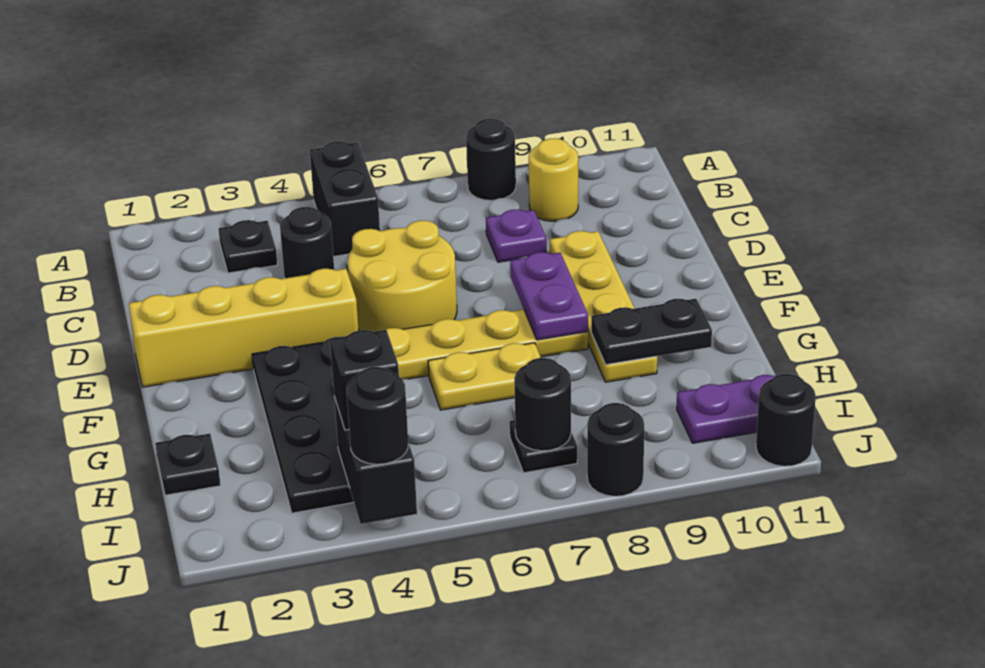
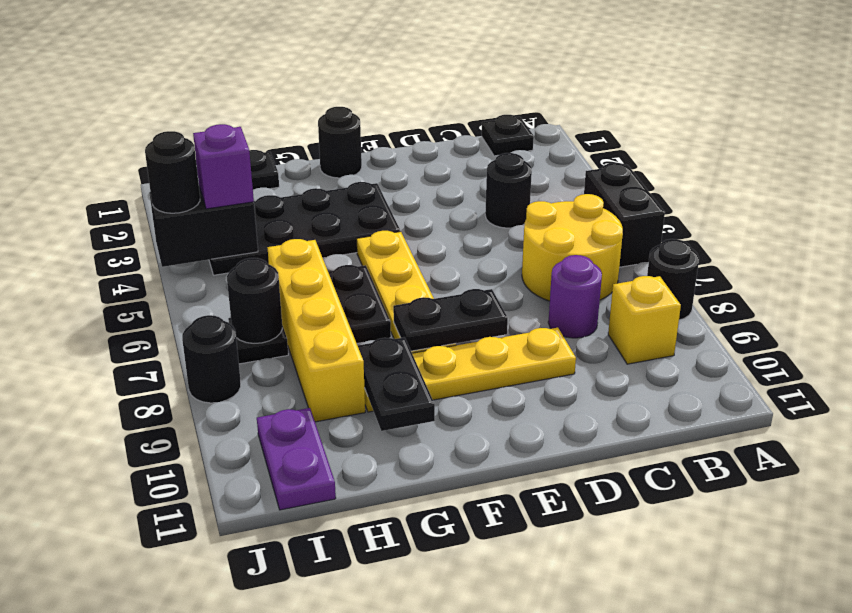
black 1x2 brick [310,141,380,257] -> black 1x2 brick turned to [584,163,665,267]
black 1x1 plate [218,220,277,273] -> black 1x1 plate moved to [482,115,534,156]
yellow 1x1 round brick [529,138,578,221] -> yellow 1x1 brick [608,276,681,364]
purple 1x1 plate [486,209,547,262] -> purple 1x1 round brick [548,255,602,338]
yellow 2x2 round brick [348,221,457,332] -> yellow 2x2 round brick moved to [522,194,623,301]
yellow 1x4 brick [129,269,358,387] -> yellow 1x4 brick moved to [267,239,365,422]
purple 1x2 plate [510,252,588,340] -> black 1x2 plate [393,289,508,351]
yellow 1x2 plate [428,343,541,410] -> black 1x2 plate [328,265,391,343]
black 1x1 brick [330,330,399,430] -> purple 1x1 brick [193,124,254,209]
black 1x1 round brick [756,374,816,466] -> black 1x1 round brick moved to [318,107,362,178]

